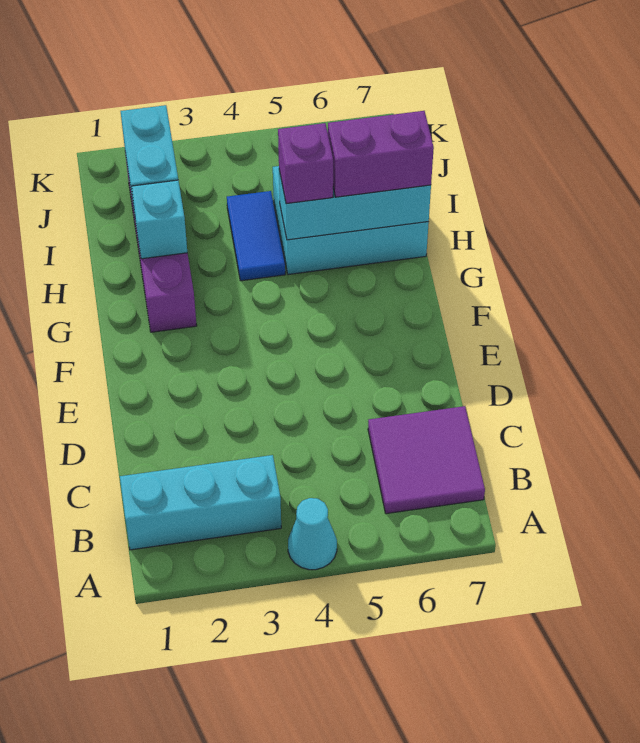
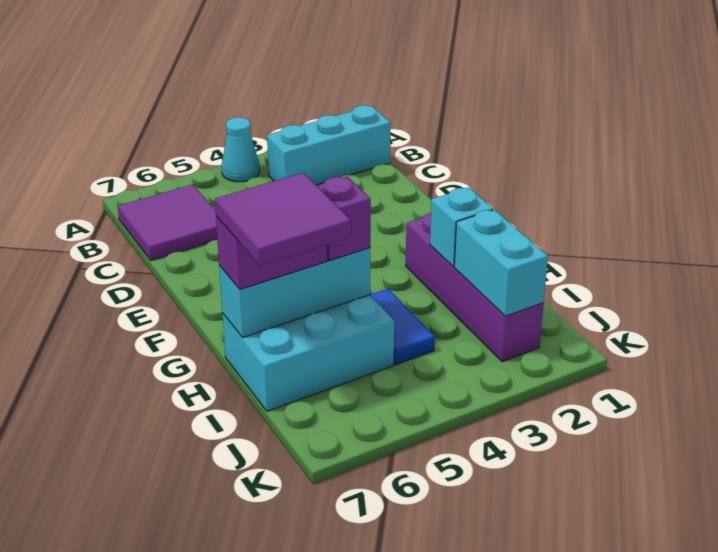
none -> purple 2x2 tile [215,173,351,265]

